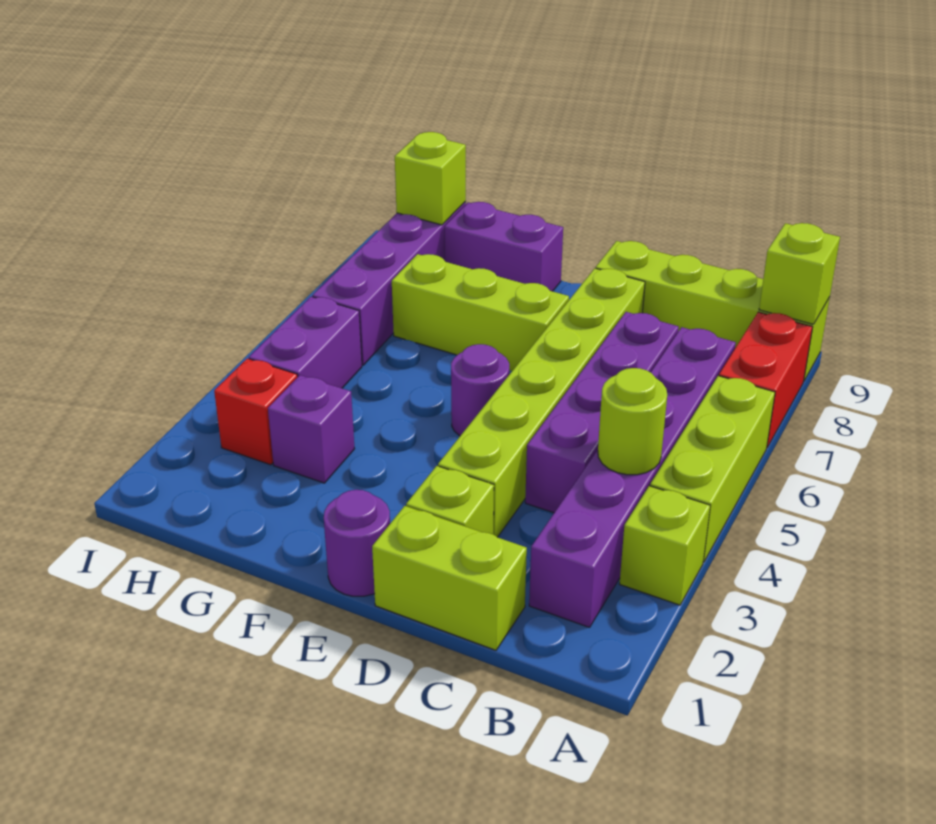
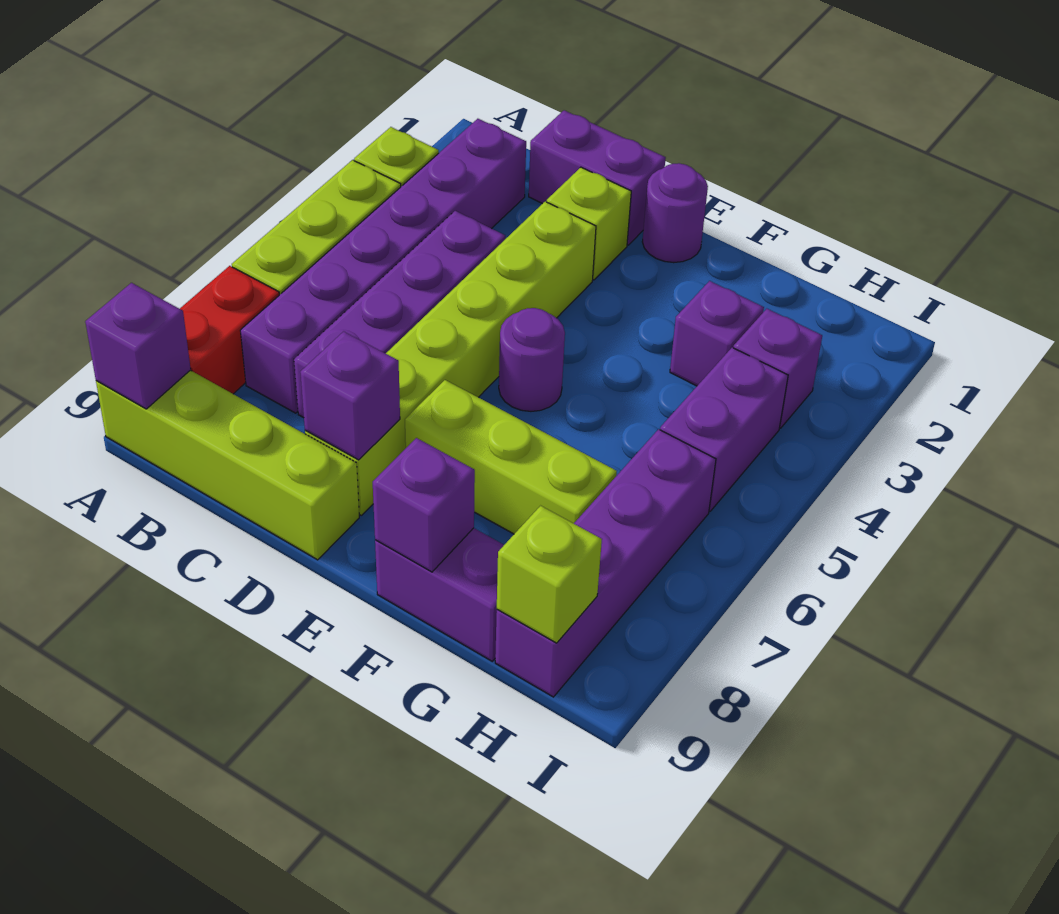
lime 1x1 brick [759,223,840,324] -> purple 1x1 brick [85,283,191,409]
lime 1x1 round brick [598,368,667,475] -> none
lime 1x2 brick [372,506,527,650] -> purple 1x2 brick [529,110,666,245]
none -> purple 1x1 brick [300,331,400,460]
none -> purple 1x1 brick [373,438,475,572]
red 1x1 brick [214,358,297,465] -> purple 1x1 brick [733,309,822,428]

